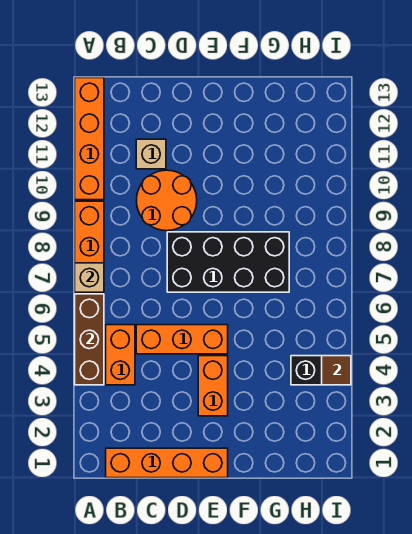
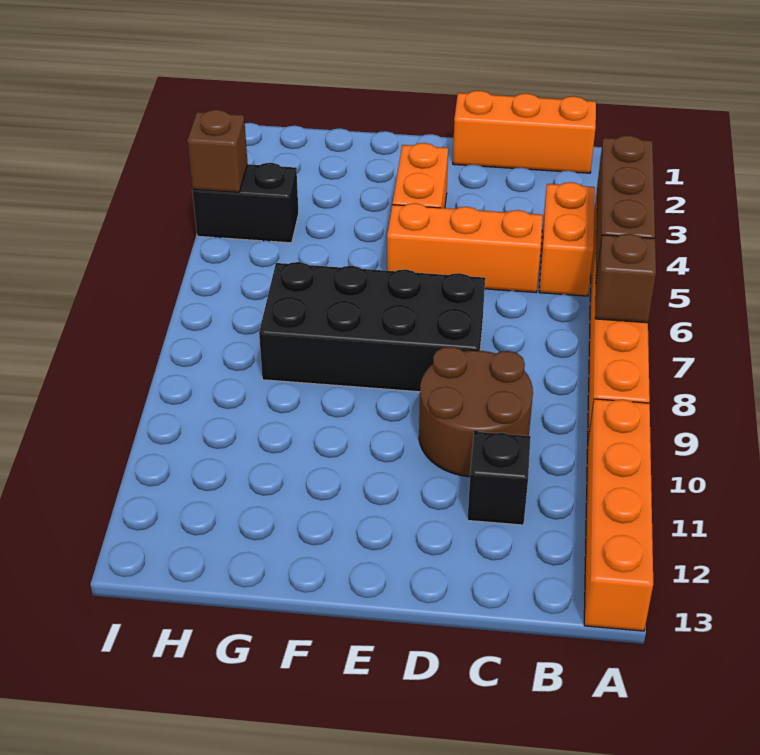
tan 1x1 brick [75,263,104,292] -> brown 1x1 brick [595,234,656,323]
orange 1x4 brick [106,448,228,478] -> orange 1x3 brick [453,91,596,173]
orange 2x2 round brick [137,170,197,231] -> brown 2x2 round brick [419,347,533,477]
tan 1x1 brick [136,139,166,169] -> black 1x1 brick [467,432,531,525]
brown 1x1 tile [322,356,351,385] -> brown 1x1 brick [187,110,248,192]

